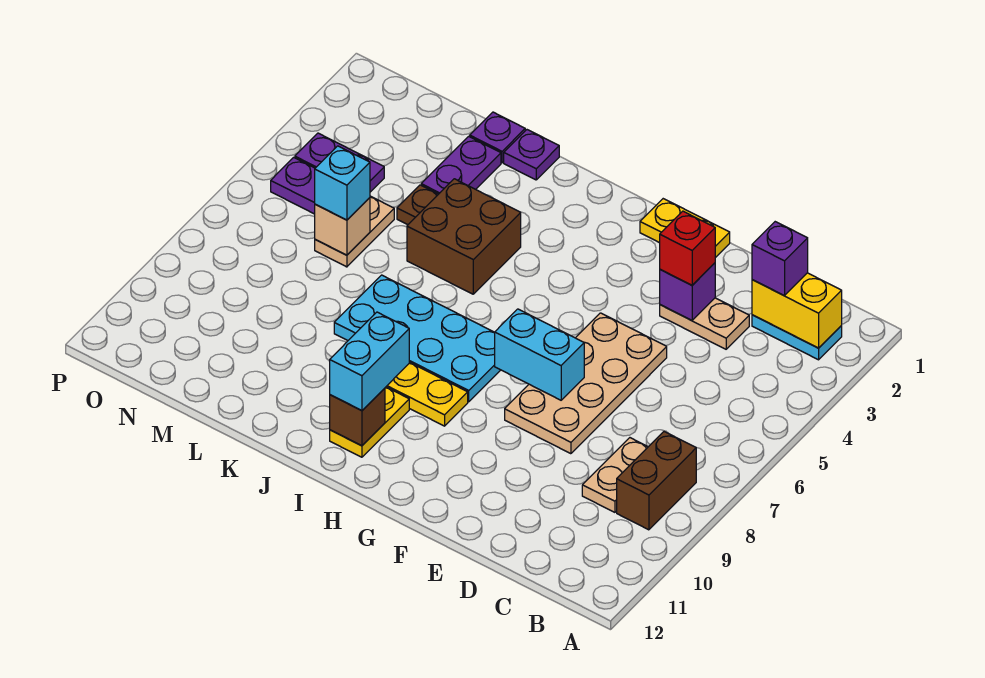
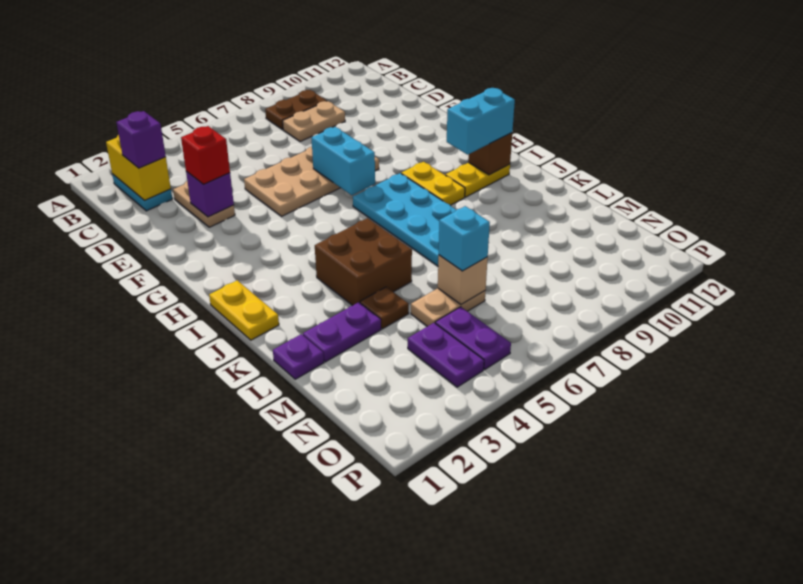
brown 1x2 brick [617,432,696,530] -> brown 1x2 plate [265,90,327,130]
yellow 1x2 plate [640,199,730,258] -> yellow 1x2 plate moved to [209,280,279,340]
purple 1x1 plate [504,130,559,180] -> none

